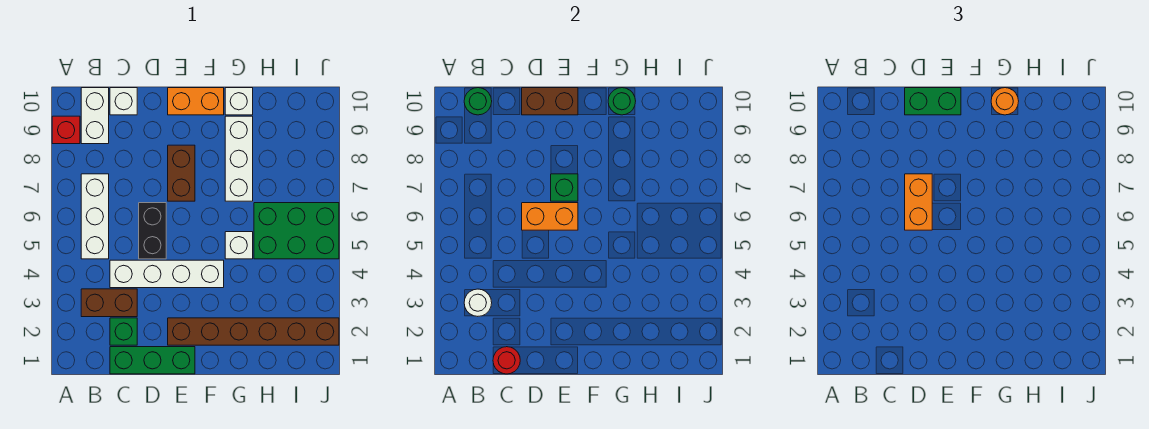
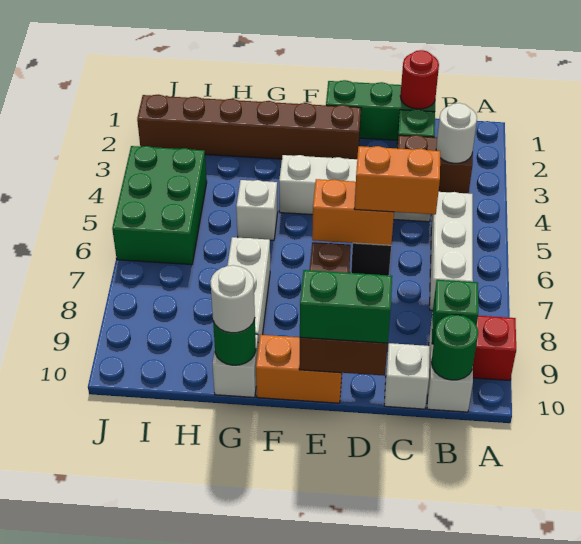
orange 1x2 brick [905,174,932,230] -> orange 1x2 brick turned to [354,146,440,214]
green 1x1 brick [551,174,578,201] -> green 1x1 brick moved to [432,280,478,344]
orange 1x1 round brick [991,88,1019,115] -> white 1x1 round brick [210,265,255,333]
green 2x3 brick [254,203,339,259] -> green 2x3 brick turned to [112,146,207,265]

